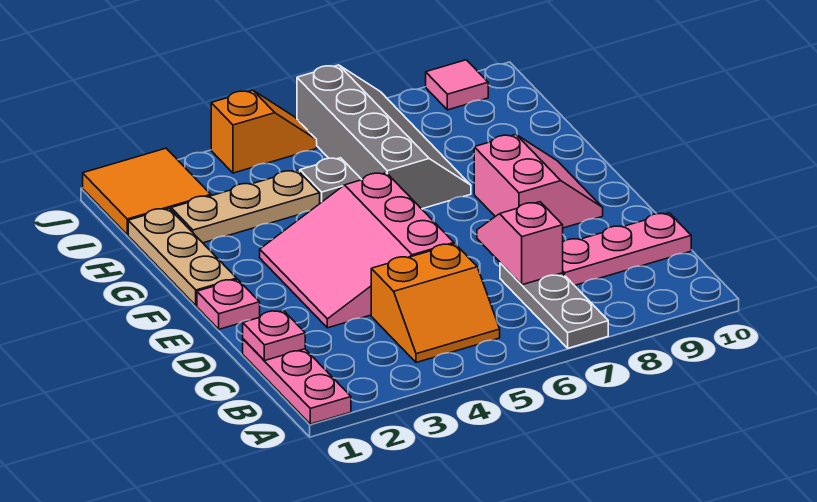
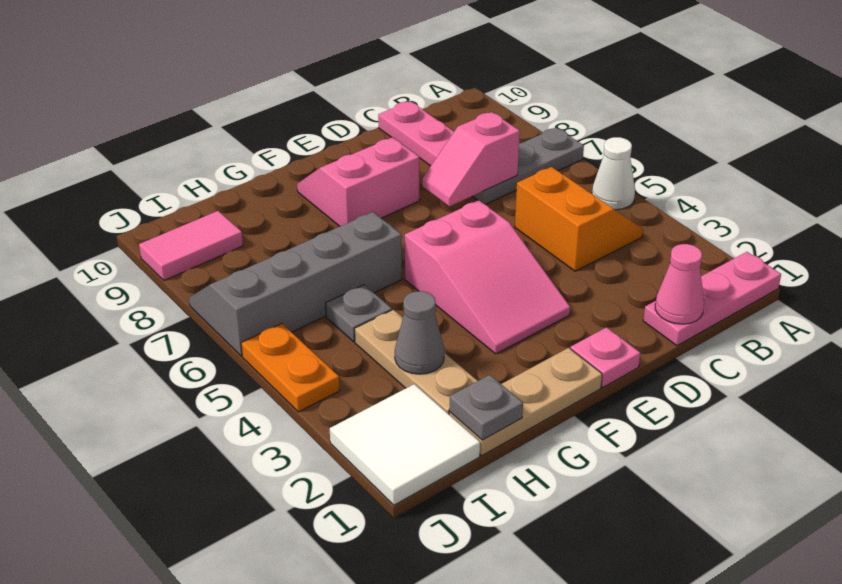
none -> white 1x1 cone [592,137,635,210]
pink 1x1 plate [243,311,305,361] -> pink 1x1 cone [655,244,704,324]
pink 3x3 slope [260,173,454,328] -> pink 2x3 slope [405,200,570,354]
none -> grey 1x1 plate [449,375,523,440]
none -> grey 1x1 cone [395,291,444,374]
orange 2x2 tile [83,148,211,235] -> white 2x2 tile [330,384,480,505]
orange 1x2 slope [211,90,317,173] -> orange 1x2 plate [241,324,340,412]
pink 1x1 tile [426,60,488,110] -> pink 1x2 tile [139,211,243,280]

